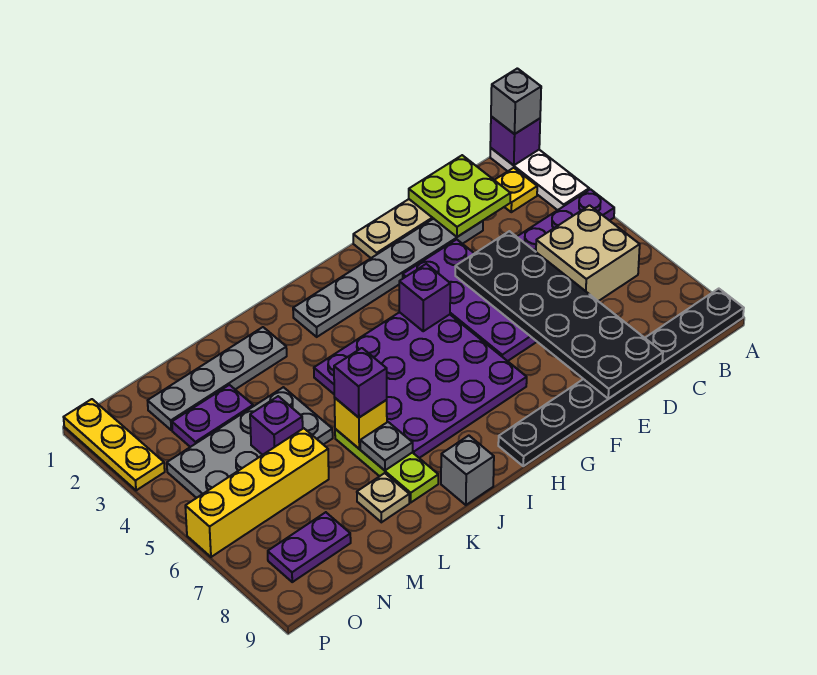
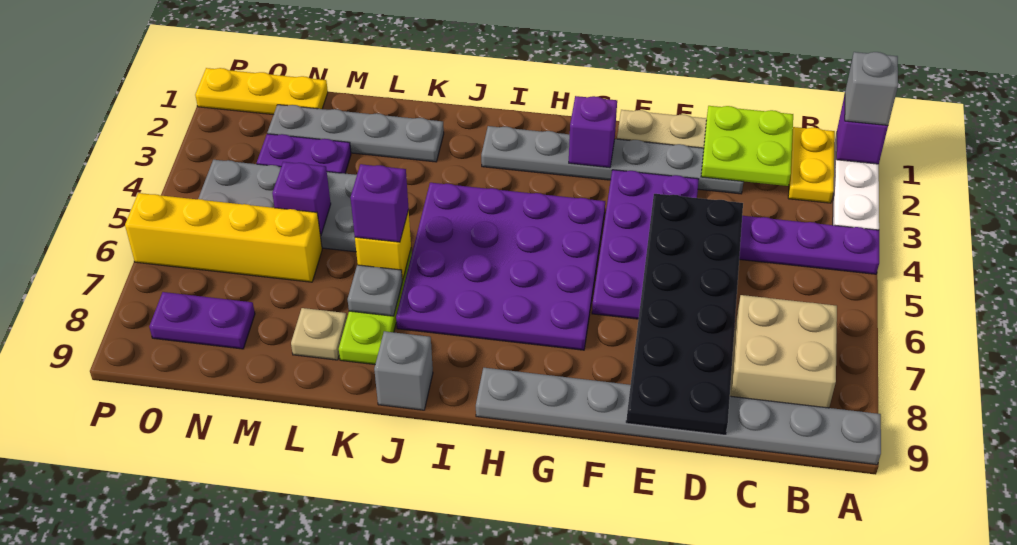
black 1x8 plate [498,289,744,466] -> grey 1x8 plate [476,368,881,465]
yellow 1x1 plate [495,168,537,212] -> yellow 1x2 plate [788,127,835,203]
tan 2x2 brick [536,205,640,301] -> tan 2x2 brick moved to [730,295,837,408]
purple 1x1 brick [399,264,450,331] -> purple 1x1 brick moved to [569,96,617,168]
yellow 1x3 plate [64,399,165,490] -> yellow 1x3 plate turned to [195,68,328,115]

